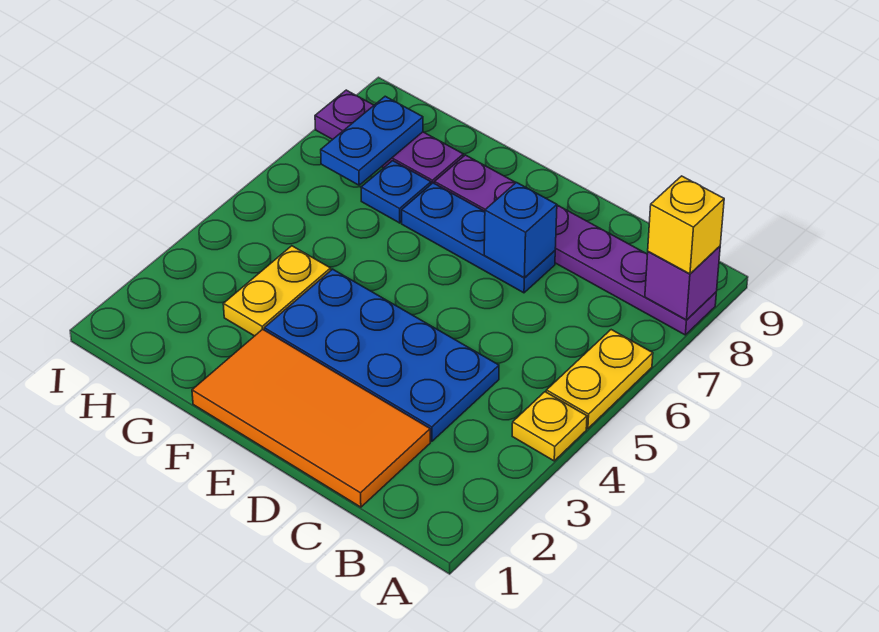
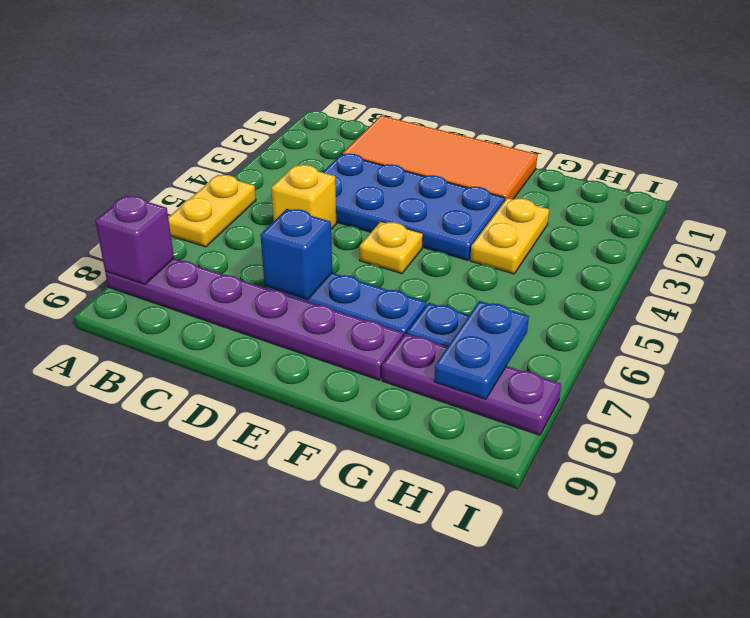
yellow 1x1 plate [512,392,587,461] -> yellow 1x1 plate moved to [360,222,423,274]
yellow 1x1 brick [648,176,724,274] -> yellow 1x1 brick moved to [271,165,337,229]

